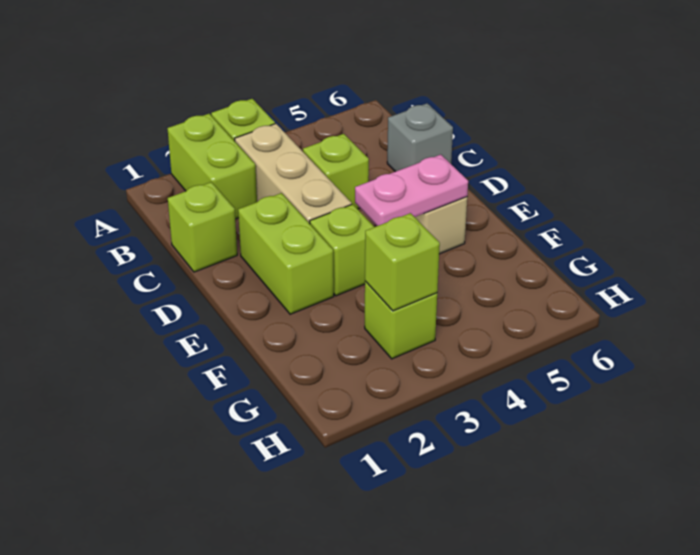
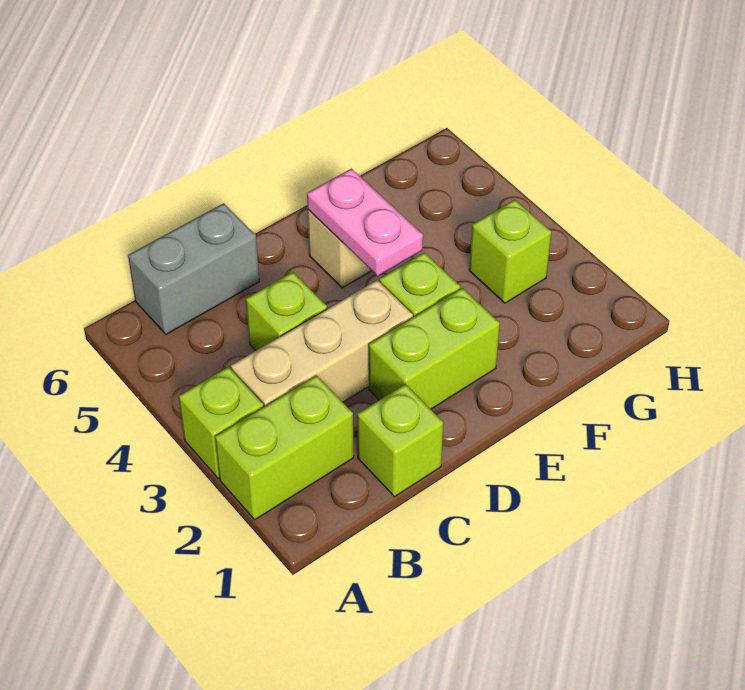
grey 1x1 brick [387,103,453,172] -> grey 1x2 brick [128,203,259,334]
lime 1x1 brick [365,213,440,311] -> none

